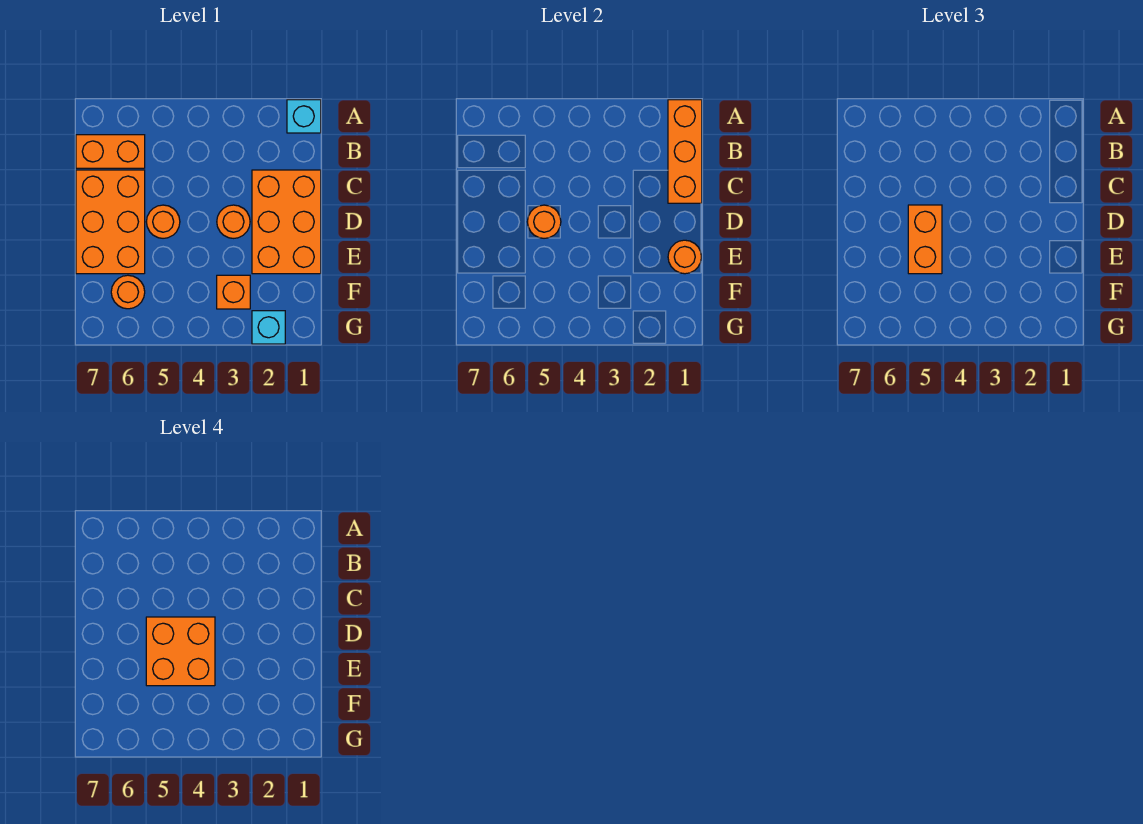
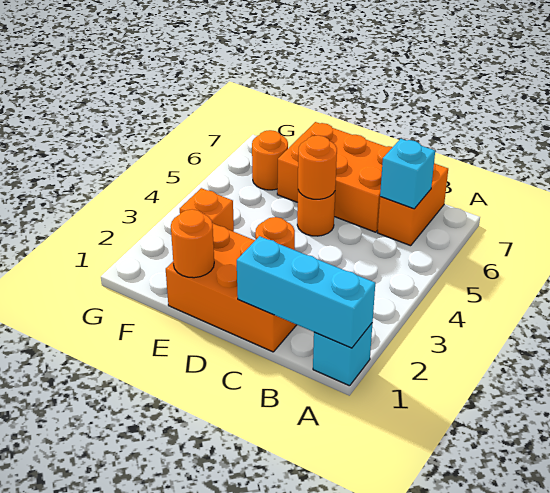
orange 1x3 brick [668,100,702,203] -> cyan 1x3 brick [237,236,375,348]
orange 2x2 brick [146,617,215,686] -> none
orange 1x2 brick [908,205,942,274] -> none
cyan 1x1 brick [252,311,285,344] -> cyan 1x1 brick moved to [380,139,435,209]

